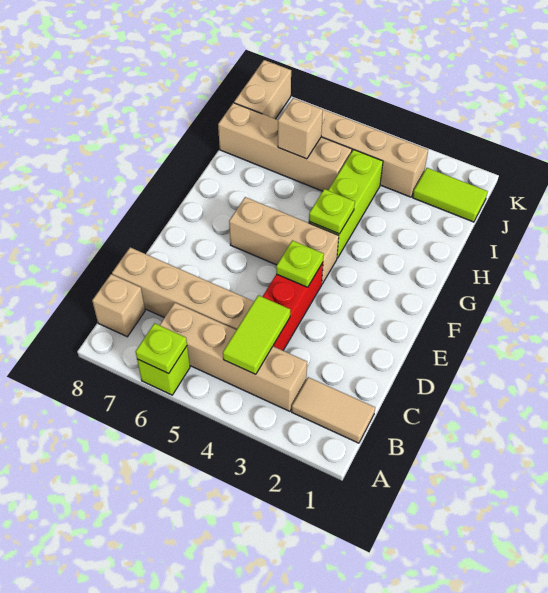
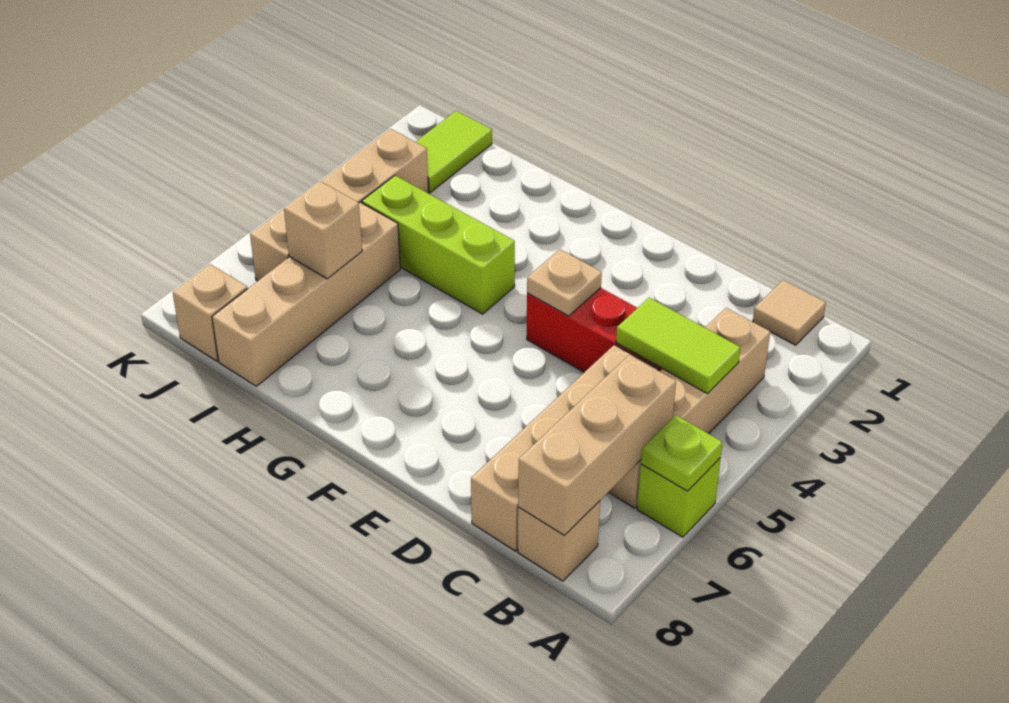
tan 1x2 tile [292,377,375,443] -> tan 1x1 tile [753,280,826,345]
lime 1x1 plate [276,240,324,287] -> tan 1x1 plate [527,249,602,316]
tan 1x3 brick [229,197,339,284] -> tan 1x3 brick moved to [518,355,676,535]
lime 1x1 plate [309,189,355,234] -> none
tan 1x2 brick [234,60,291,119] -> tan 1x1 brick [173,264,248,361]

